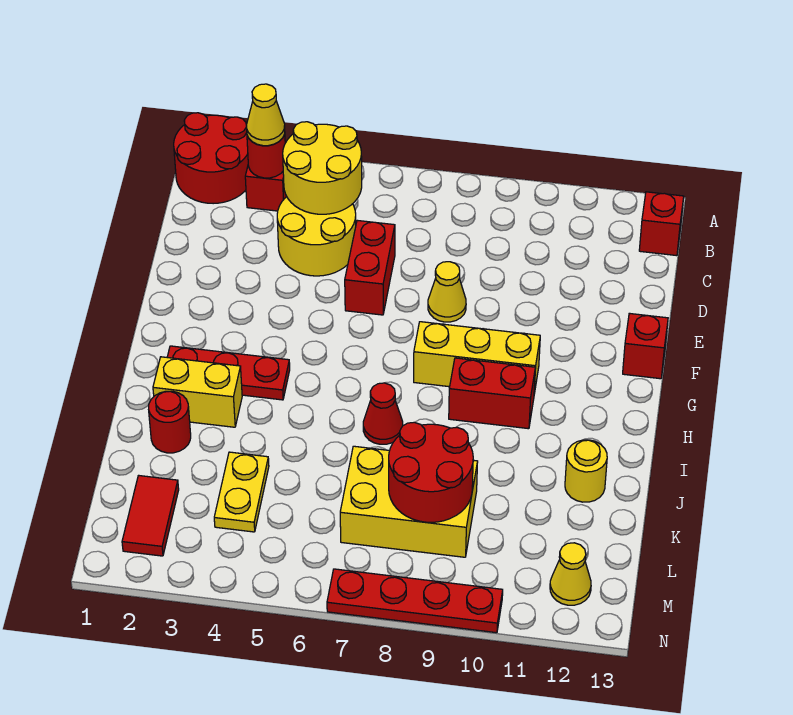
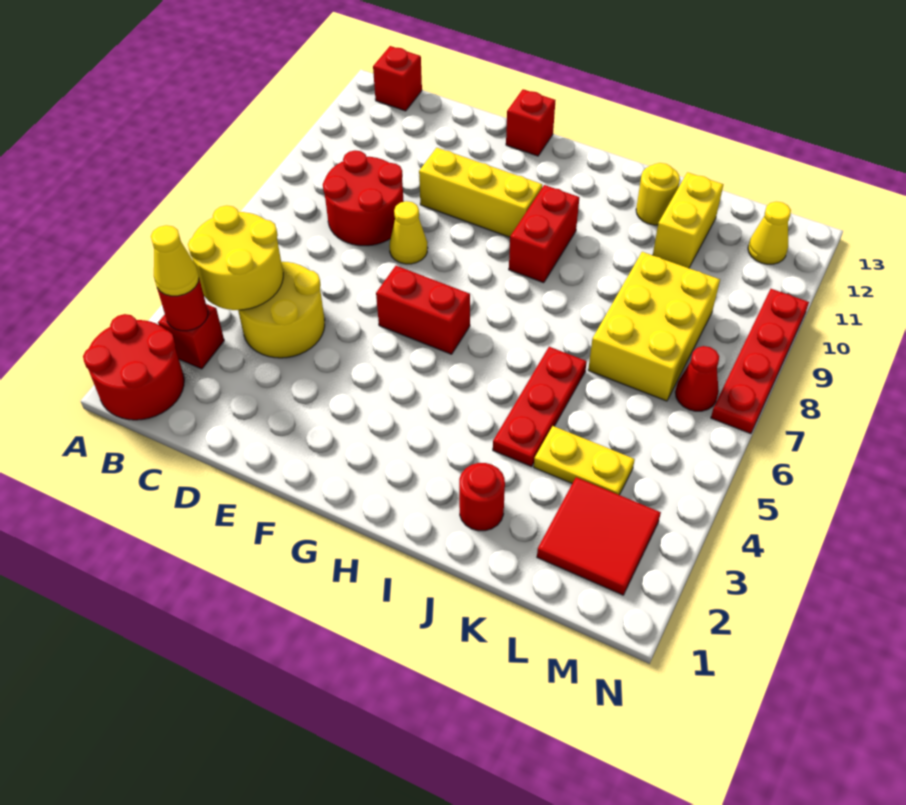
red 1x2 brick [345,220,395,315] -> red 1x2 brick moved to [376,266,470,354]
yellow 1x3 brick [414,322,540,394] -> yellow 1x3 brick turned to [419,148,542,237]
red 1x3 plate [167,346,290,400] -> red 1x3 plate moved to [493,347,587,467]
yellow 1x2 brick [153,357,242,427] -> yellow 1x2 brick moved to [653,172,723,268]
red 1x1 cone [363,383,403,444] -> red 1x1 cone moved to [675,346,719,411]
red 2x2 round brick [389,422,473,522] -> red 2x2 round brick moved to [323,150,404,246]
red 1x2 tile [122,475,179,556] -> red 2x2 tile [537,477,661,595]

